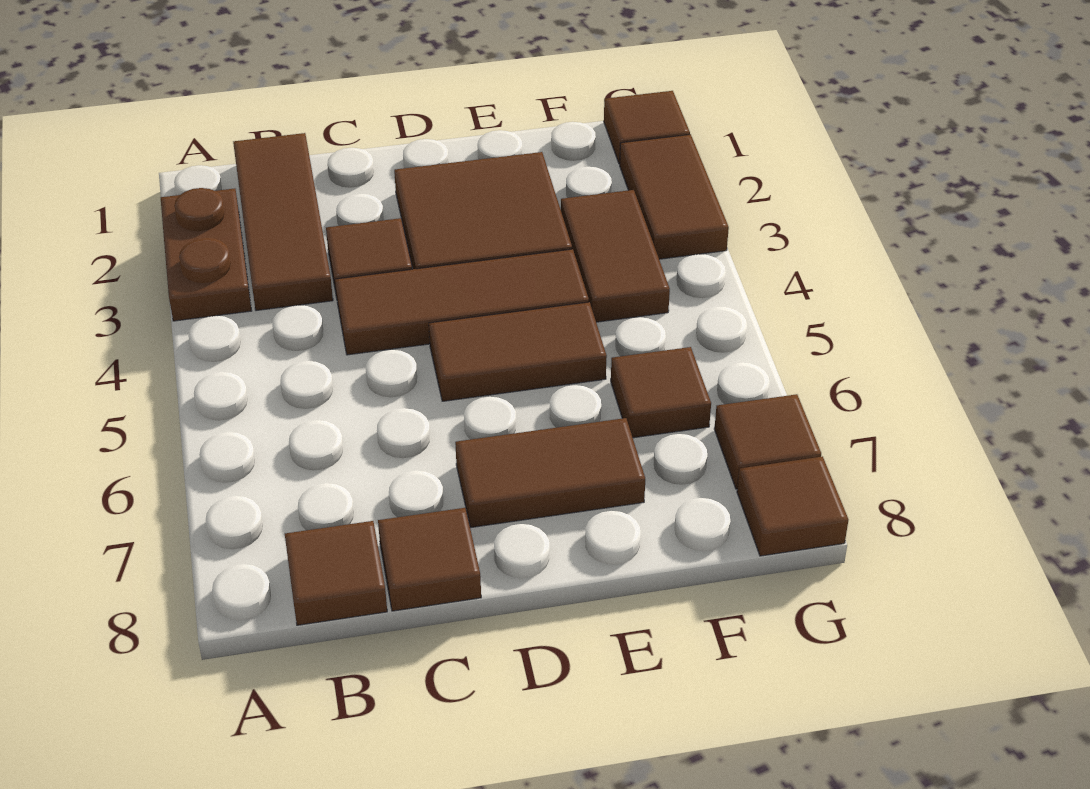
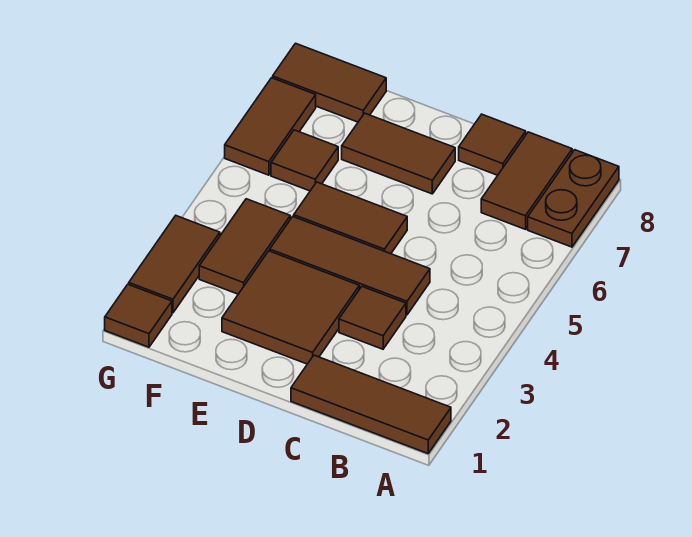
brown 1x2 plate [161,188,252,321] -> brown 1x2 plate moved to [528,150,619,247]
brown 1x3 tile [233,133,333,311] -> brown 1x3 tile turned to [291,355,451,453]
brown 1x1 tile [285,521,387,625] -> brown 1x2 tile [481,132,572,229]
brown 1x1 tile [714,394,821,489] -> brown 1x2 tile [225,78,316,175]
brown 1x1 tile [737,457,848,556] -> brown 1x2 tile [273,43,386,122]

